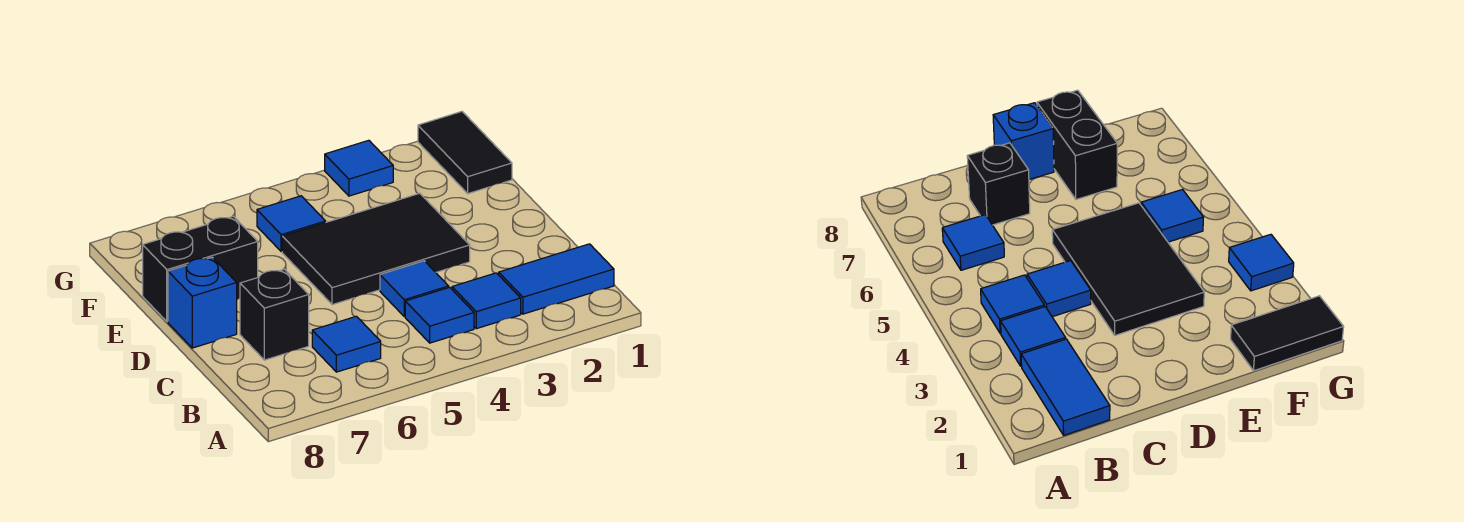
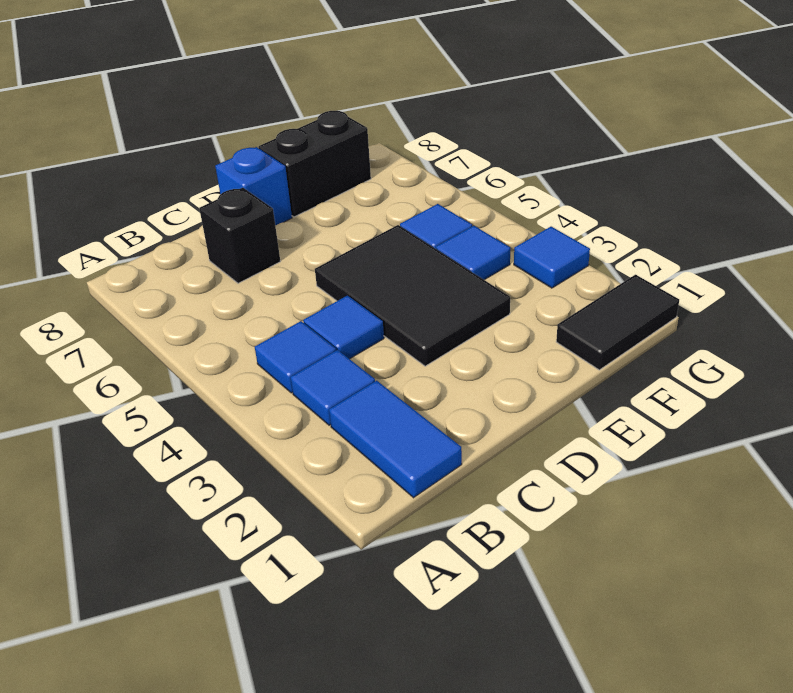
blue 1x1 tile [312,316,381,372] -> blue 1x1 tile moved to [436,226,510,280]
black 1x2 brick [143,216,258,321] -> black 1x2 brick turned to [259,111,371,217]

